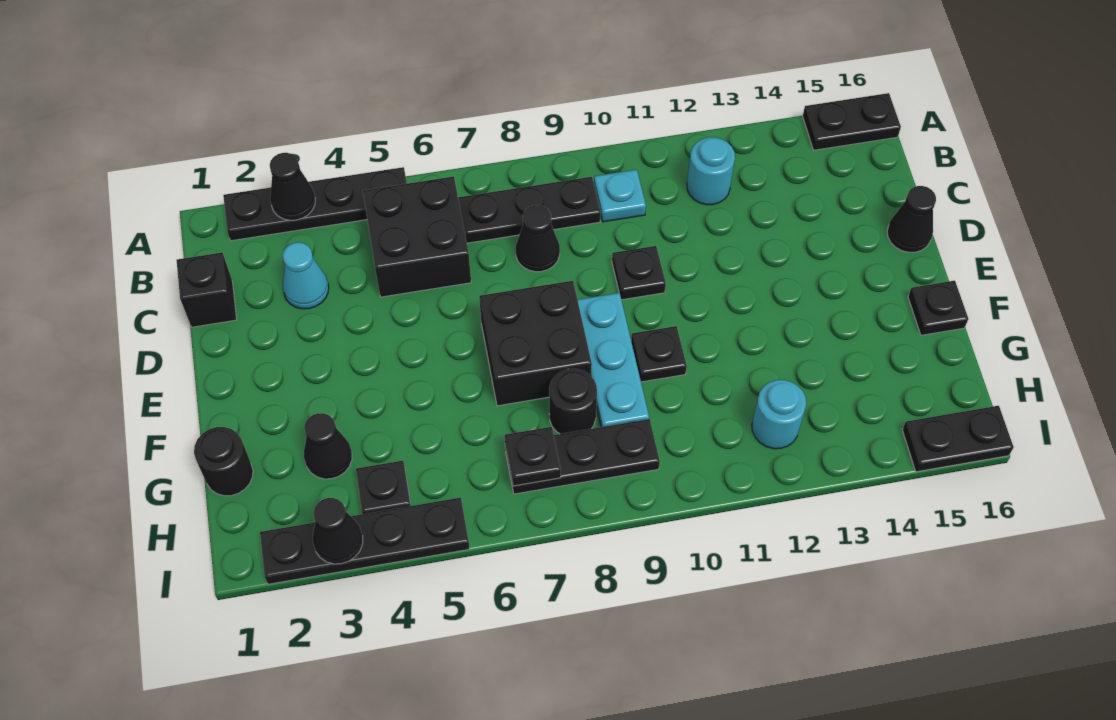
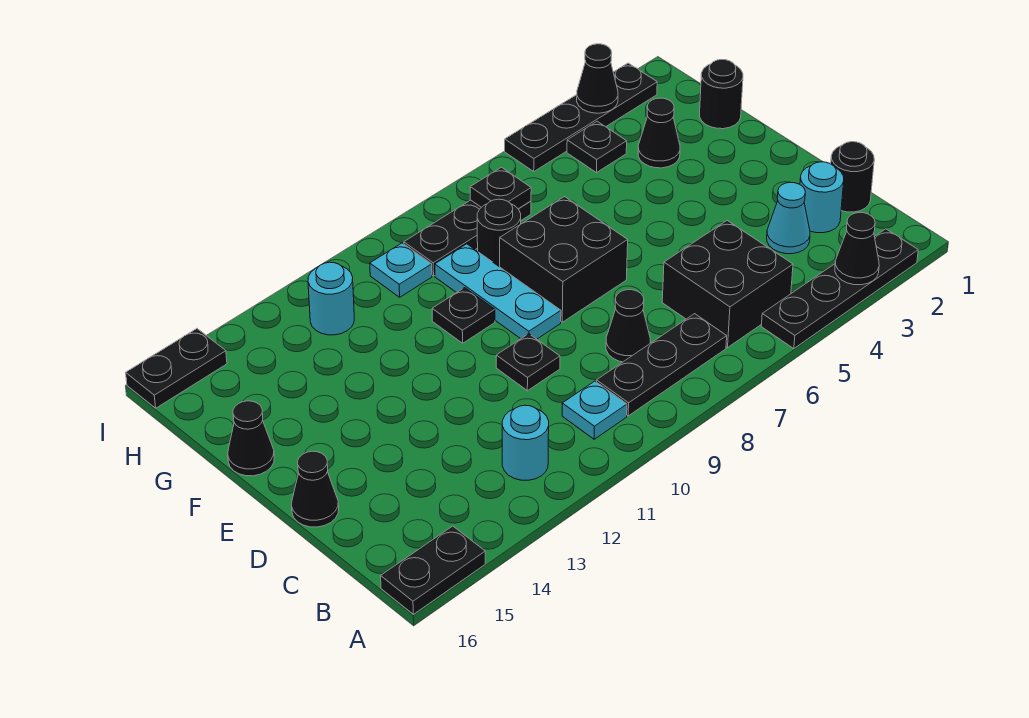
black 1x1 brick [177,253,237,327] -> black 1x1 round brick [831,142,874,212]
none -> cyan 1x1 round brick [800,162,844,233]
black 1x1 plate [908,281,968,335] -> black 1x1 cone [228,401,274,476]
none -> cyan 1x1 plate [370,243,432,297]

